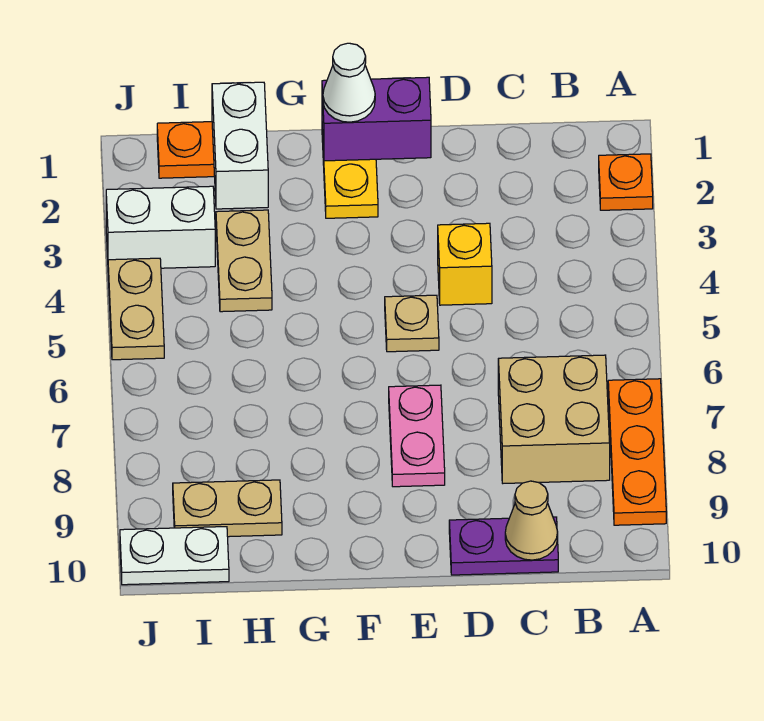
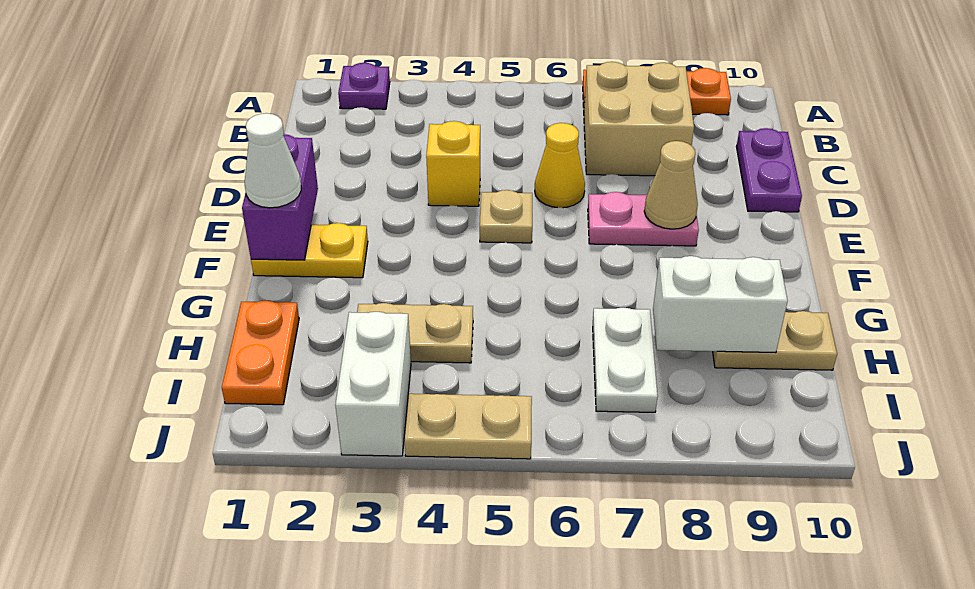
orange 1x1 plate [599,154,653,210] -> purple 1x1 plate [338,63,390,109]
tan 1x1 cone [505,481,558,560] -> tan 1x1 cone moved to [644,141,698,229]
none -> yellow 1x1 cone [535,123,585,208]
white 1x2 brick [212,82,268,209] -> white 1x2 brick moved to [653,256,788,353]
tan 1x2 plate [173,480,282,537] -> tan 1x2 plate turned to [713,311,837,370]
white 1x2 plate [120,527,229,585] -> white 1x2 plate moved to [593,307,658,412]

